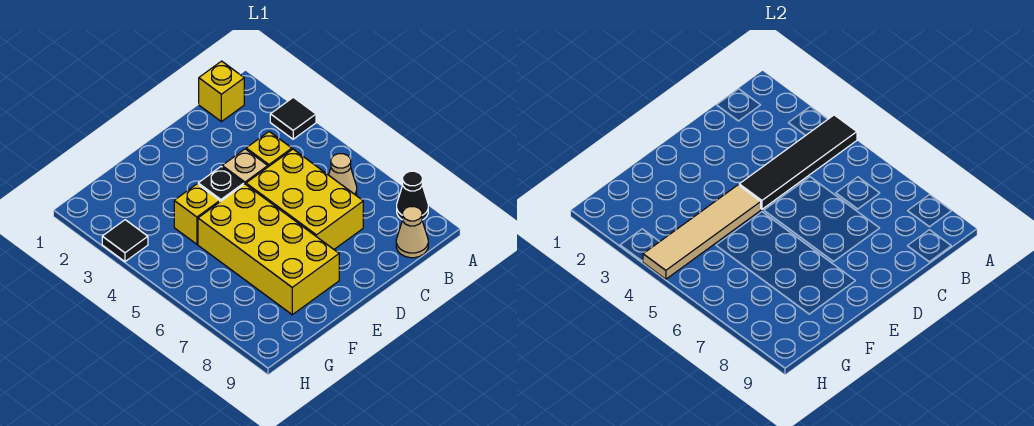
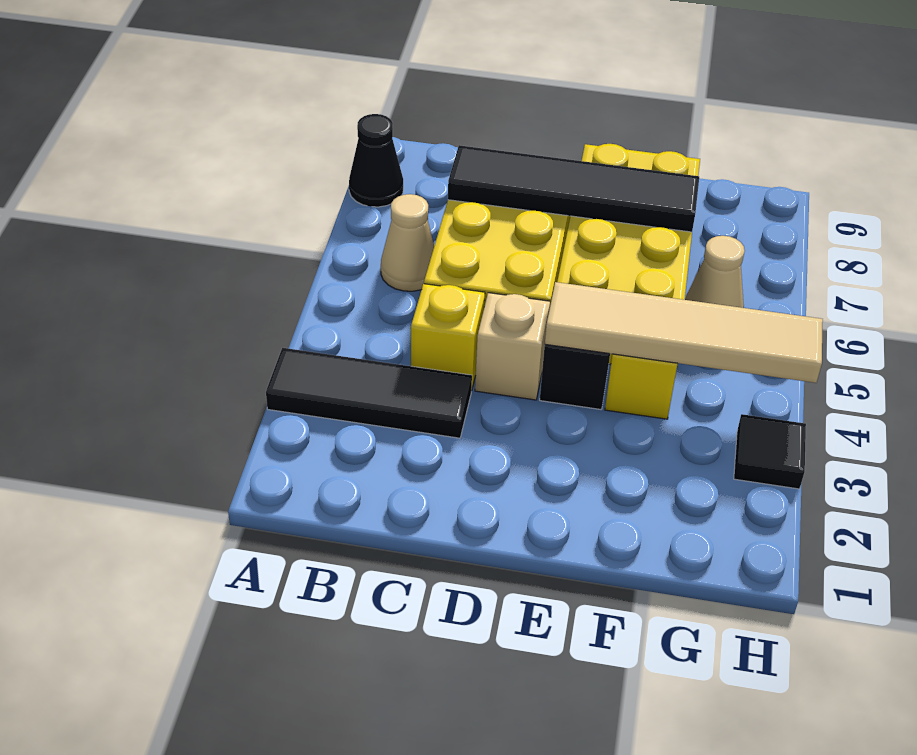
black 1x1 tile [270,97,316,139] -> black 1x3 tile [266,348,472,438]
black 1x4 tile [739,115,857,209] -> black 1x4 tile moved to [448,145,699,232]
yellow 1x1 brick [199,61,244,122] -> none
tan 1x1 cone [396,207,428,258] -> tan 1x1 cone moved to [685,236,745,308]

